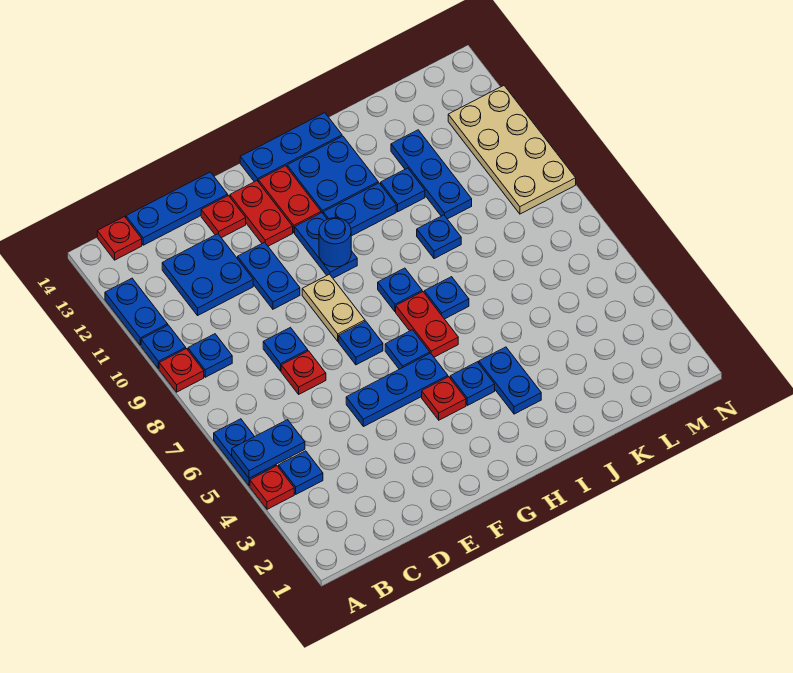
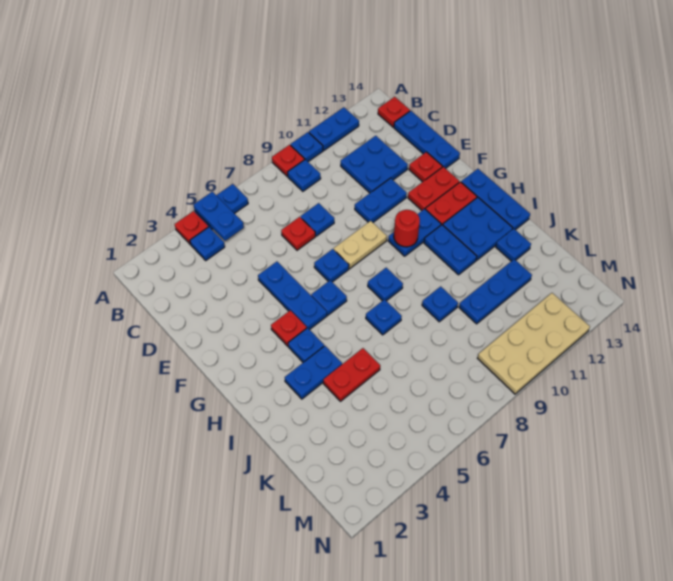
blue 1x1 round brick [319,218,351,267] -> red 1x1 round brick [394,210,420,247]
red 1x2 plate [396,292,458,357] -> red 1x2 plate moved to [323,348,380,401]
blue 1x1 plate [381,168,425,212] -> blue 1x1 plate moved to [496,229,531,261]

